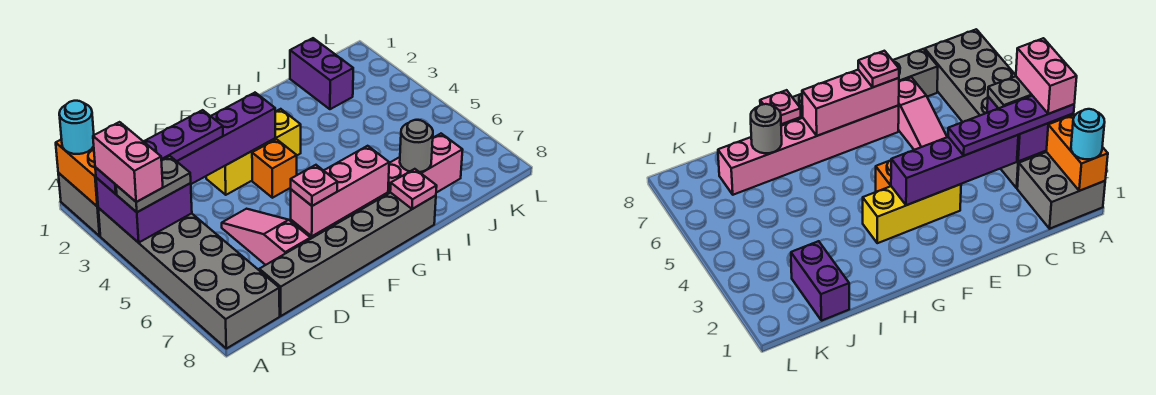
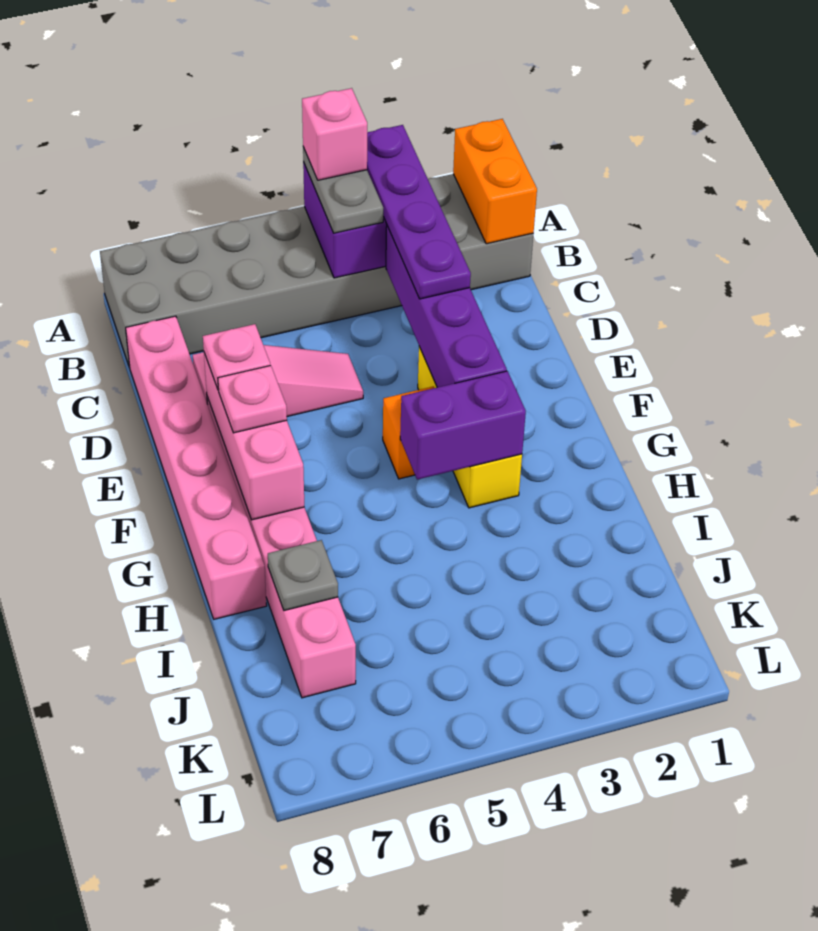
orange 1x2 brick [56,139,98,207] -> orange 1x2 brick turned to [453,119,537,244]
cyan 1x1 round brick [59,101,94,154] -> none
pink 1x2 brick [93,122,163,202] -> pink 1x1 brick [302,88,367,180]
grey 1x6 brick [259,193,436,316] -> pink 1x6 brick [126,316,267,619]
pink 1x1 plate [390,169,437,209] -> pink 1x1 plate moved to [218,365,287,433]
grey 1x1 round brick [400,120,433,172] -> grey 1x1 plate [268,540,338,611]
purple 1x2 brick [290,38,353,109] -> purple 1x2 brick moved to [400,371,526,480]

